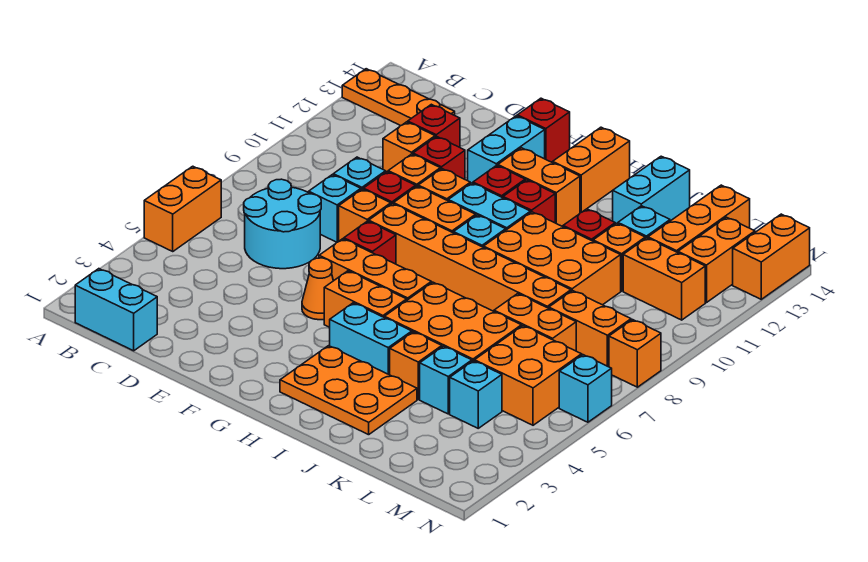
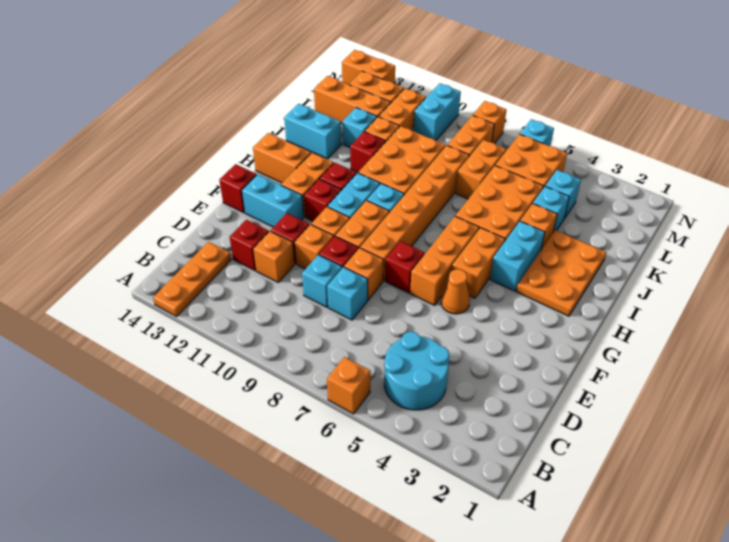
orange 1x2 brick [144,166,221,251] -> orange 1x1 brick [327,357,371,414]
cyan 1x2 brick [75,269,157,351] -> cyan 1x2 brick moved to [414,83,461,141]
cyan 2x2 round brick [244,179,321,269] -> cyan 2x2 round brick moved to [384,332,449,410]

